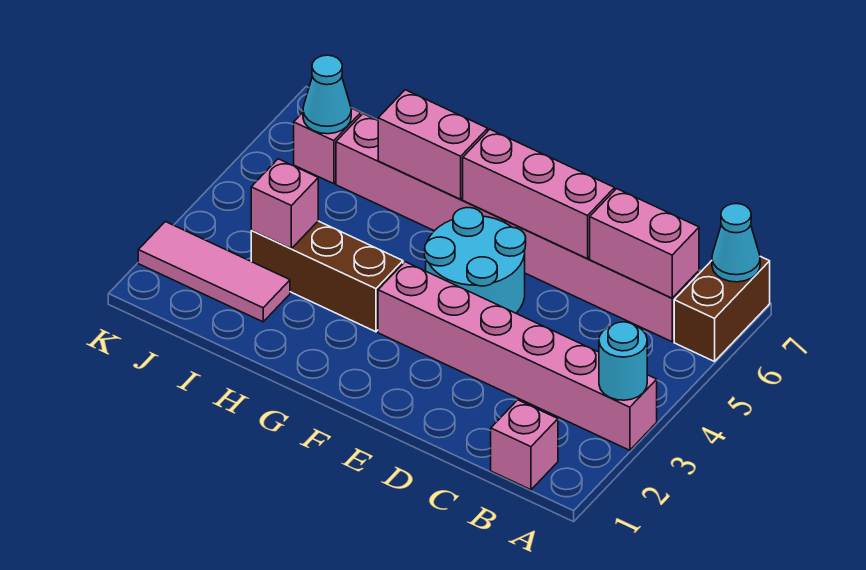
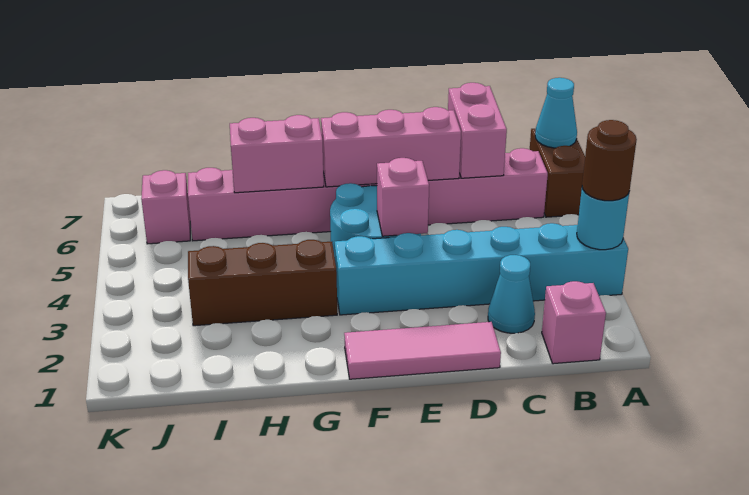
pink 1x6 brick [378,262,657,450] -> cyan 1x6 brick [335,223,628,315]
none -> brown 1x1 round brick [582,120,637,201]
pink 1x2 brick [590,189,699,298] -> pink 1x2 brick turned to [448,83,507,178]
pink 1x3 tile [138,222,290,322] -> pink 1x3 tile moved to [344,322,501,379]
pink 1x1 brick [251,159,318,249] -> pink 1x1 brick moved to [377,158,429,236]
cyan 1x1 cone [303,55,351,134] -> cyan 1x1 cone moved to [488,255,535,333]

